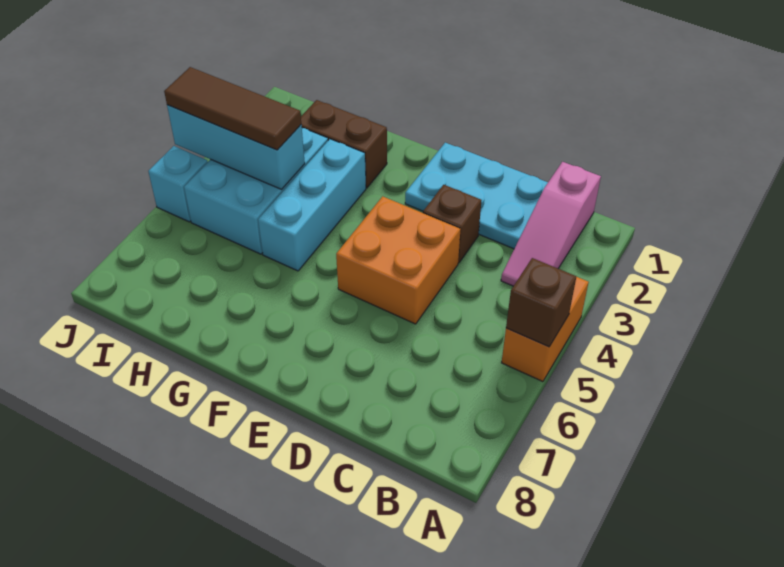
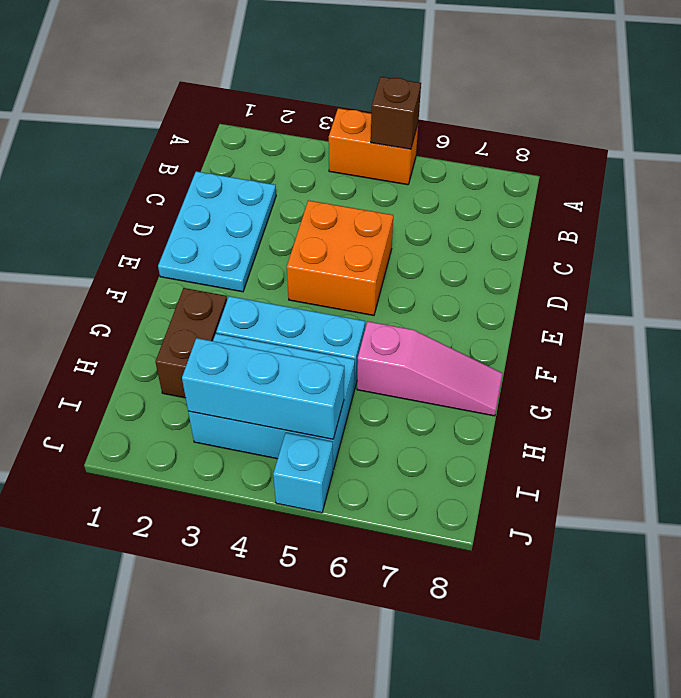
pink 1x3 slope [501,162,601,286] -> pink 1x3 slope moved to [357,322,503,416]
brown 1x1 brick [423,185,482,263] -> none
cyan 1x3 brick [167,105,305,189] -> cyan 1x3 brick turned to [182,338,344,439]
brown 1x3 tile [164,67,301,150] -> none

